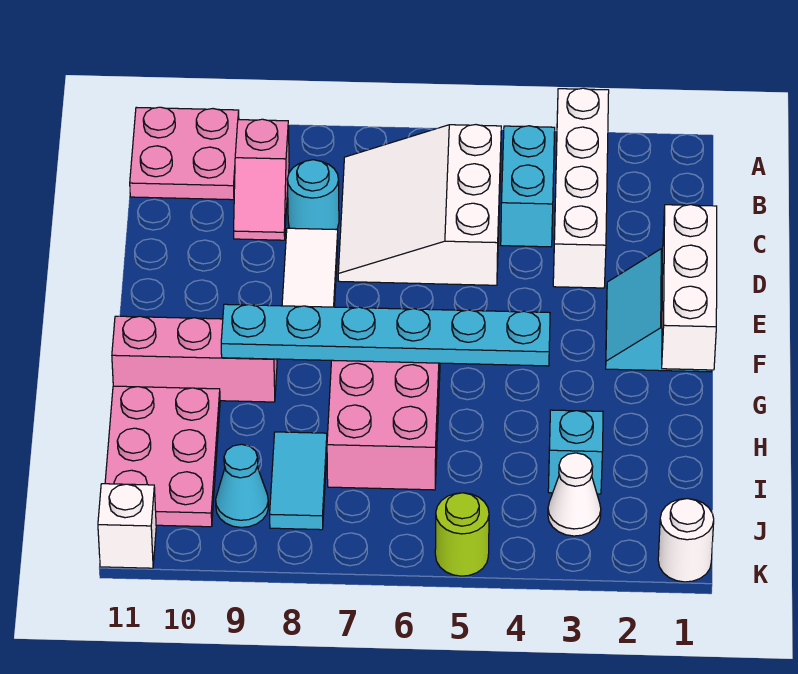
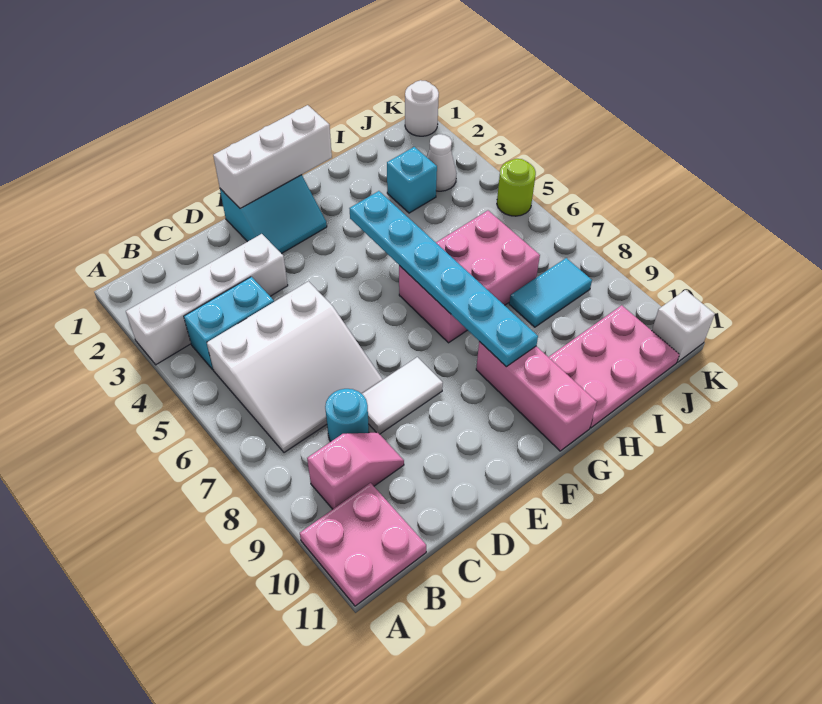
cyan 1x1 cone [216,444,268,527] -> none

